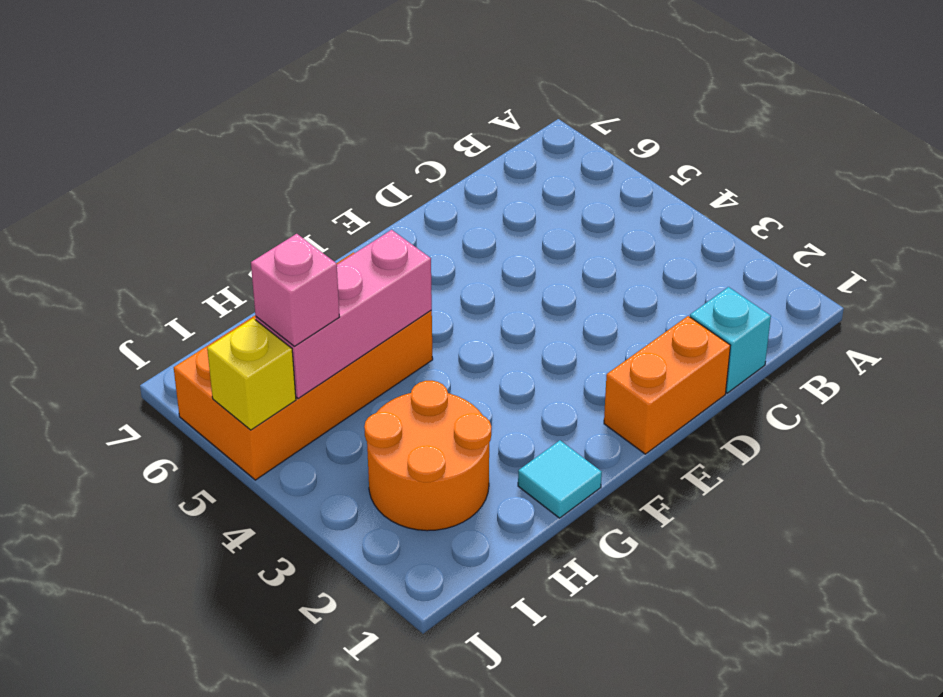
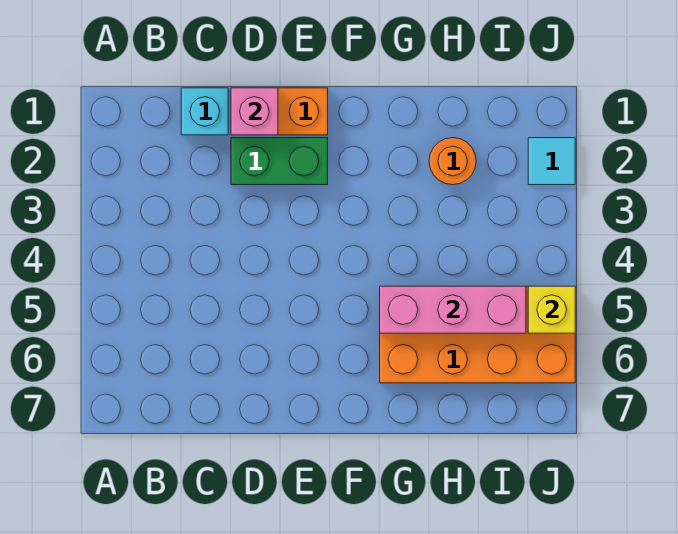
none -> green 1x2 brick [231,138,328,185]
cyan 1x1 tile [518,440,602,518] -> cyan 1x1 tile moved to [528,138,575,185]
orange 2x2 round brick [364,381,491,531] -> orange 1x1 round brick [429,138,476,185]
pink 1x1 brick [251,234,339,346] -> pink 1x1 brick moved to [231,88,278,135]

